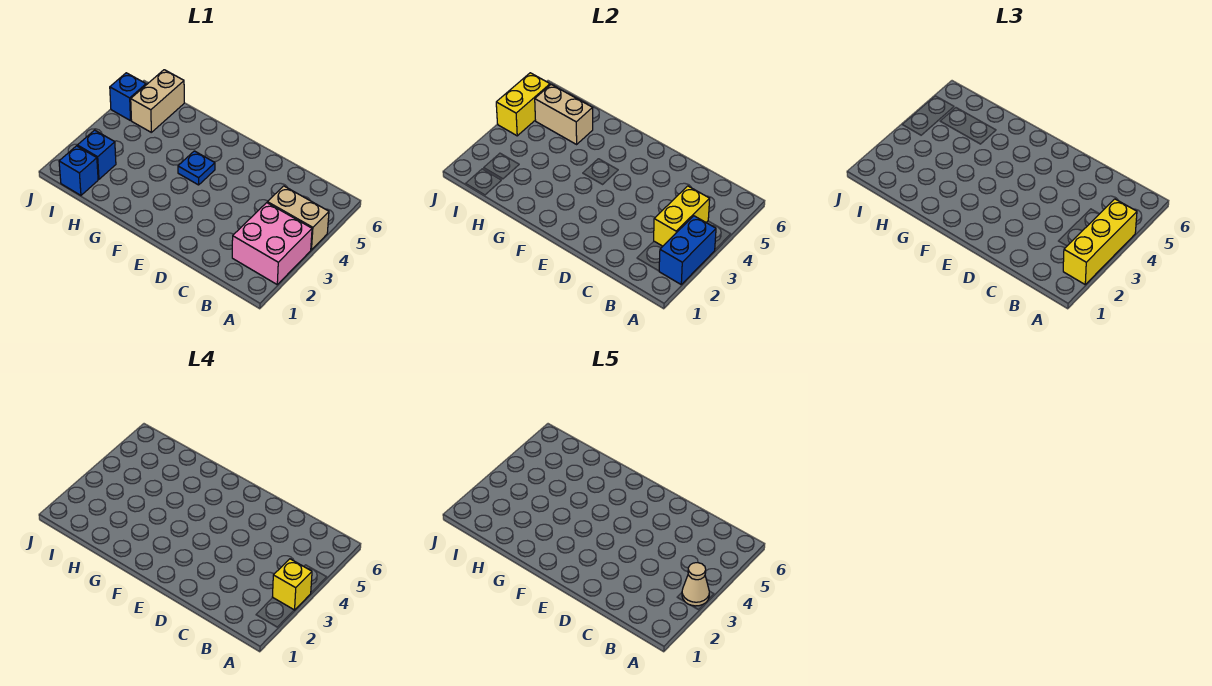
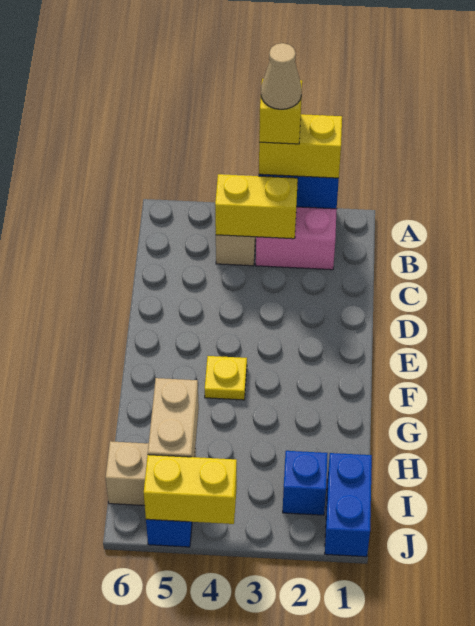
yellow 1x3 brick [1063,199,1137,284] -> yellow 1x2 brick [259,114,342,178]
blue 1x1 plate [178,151,215,185] -> yellow 1x1 plate [205,356,247,400]
blue 1x1 brick [59,146,98,195] -> blue 1x2 brick [325,453,372,557]

